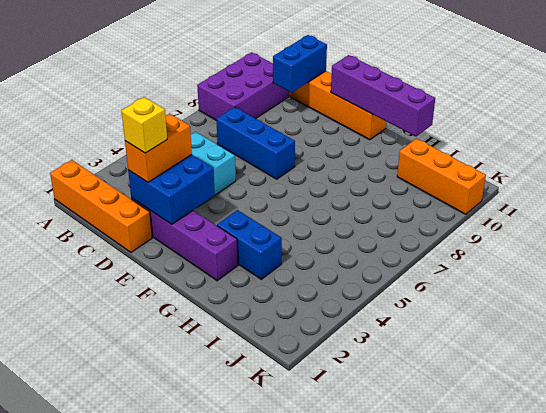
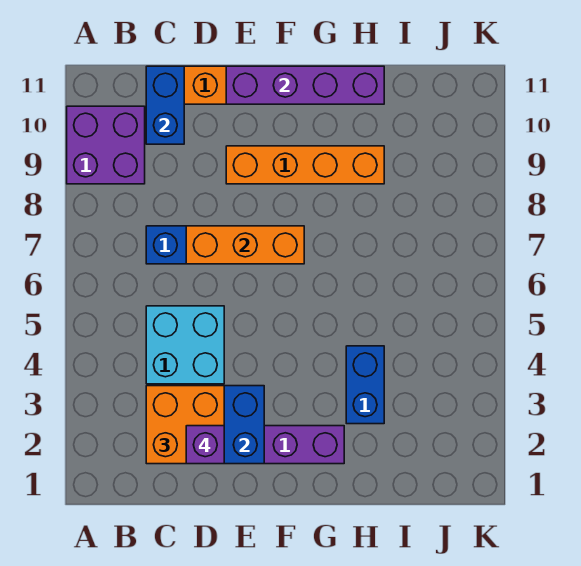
orange 1x4 brick [50,160,152,252] -> orange 1x4 brick moved to [226,146,384,184]
purple 2x3 brick [197,52,289,120] -> purple 2x2 brick [67,106,145,184]
orange 1x2 brick [125,114,192,182] -> orange 2x2 brick [146,386,224,464]
yellow 1x1 brick [121,97,167,153] -> purple 1x1 brick [186,426,224,464]
blue 1x2 brick [217,210,282,279] -> blue 1x2 brick turned to [346,346,384,424]
orange 1x3 brick [397,138,486,214] -> orange 1x3 brick moved to [186,226,304,264]

